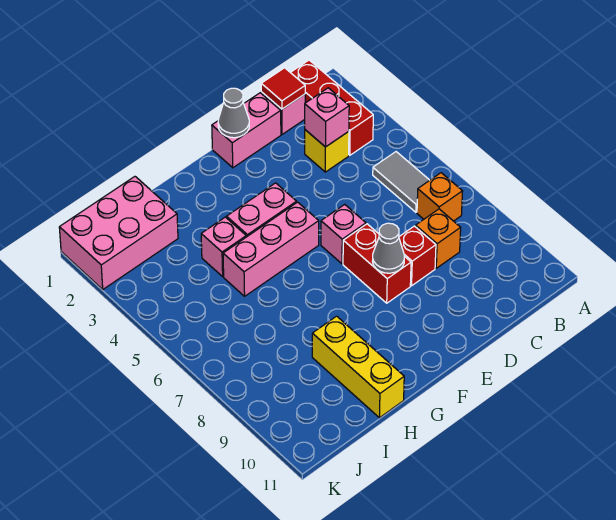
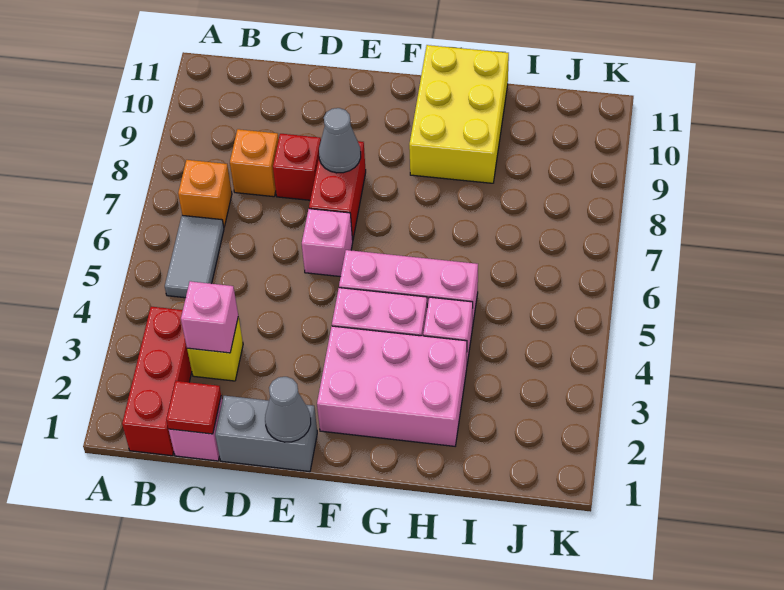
pink 1x2 brick [212,93,281,168] -> grey 1x2 brick [215,396,317,472]
yellow 1x3 brick [312,316,404,418] -> yellow 2x3 brick [409,45,509,183]
pink 2x3 brick [59,177,178,289] -> pink 2x3 brick moved to [317,326,467,446]

